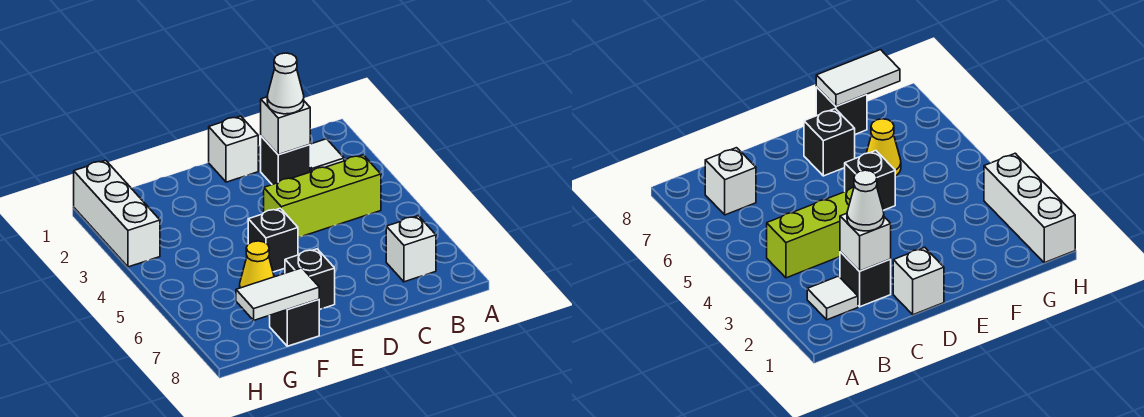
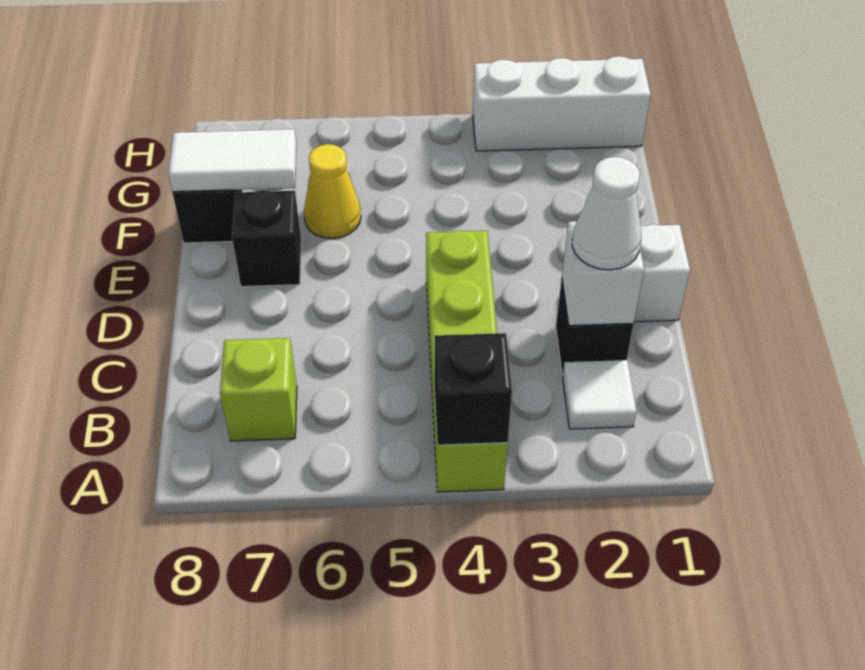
lime 1x3 brick [264,155,381,238] -> lime 1x4 brick [426,231,508,492]
white 1x1 brick [386,216,436,282] -> lime 1x1 brick [220,338,297,441]
black 1x1 brick [248,208,298,272] -> black 1x1 brick moved to [435,333,512,445]
white 1x2 tile [236,268,319,320] -> white 1x2 tile turned to [168,129,297,192]

